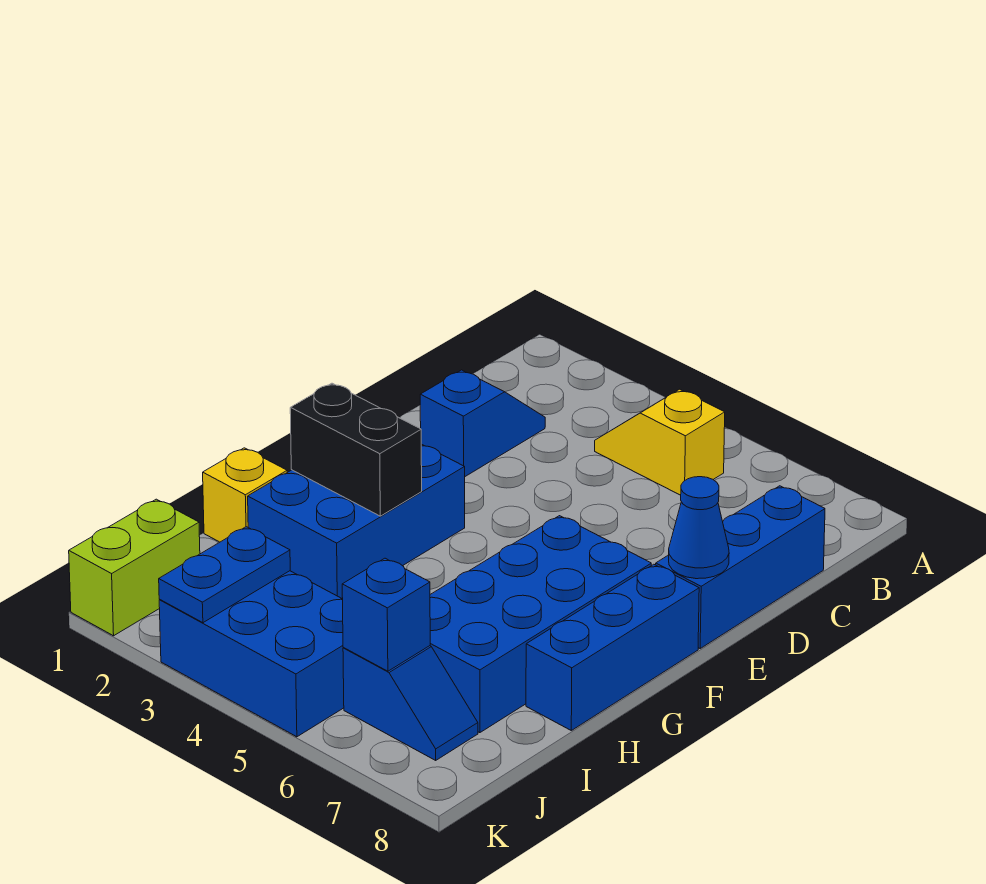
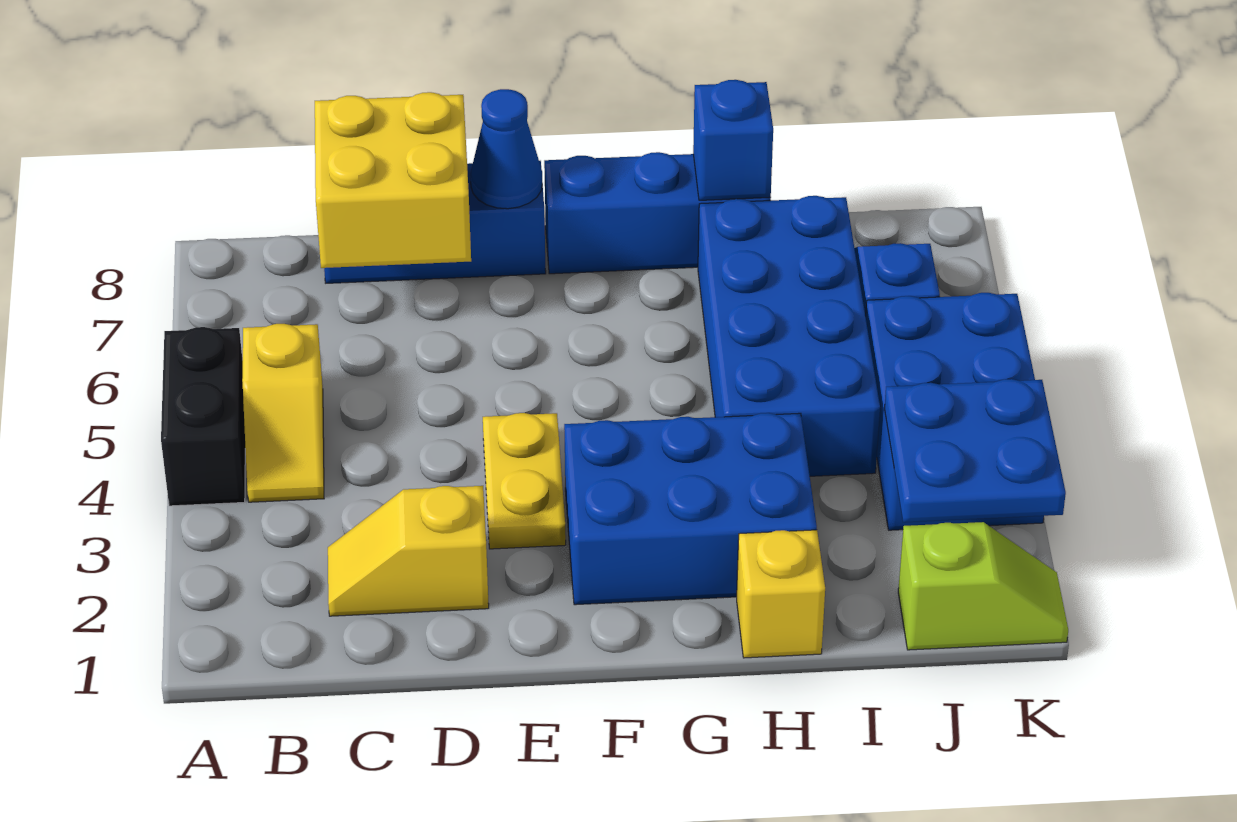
blue 1x2 slope [420,370,545,476] -> yellow 1x2 slope [328,486,489,616]
none -> yellow 2x2 brick [315,92,471,268]
none -> yellow 1x2 plate [483,413,566,549]
blue 2x4 brick [430,516,651,733] -> blue 2x4 brick turned to [698,196,880,476]
black 1x2 brick [290,383,422,516] -> black 1x2 brick moved to [161,327,245,506]
lime 1x2 brick [69,499,200,636] -> lime 1x2 slope [898,522,1068,650]
blue 1x2 plate [159,527,290,623] -> blue 2x2 plate [885,379,1066,522]
blue 1x1 brick [342,558,430,671] -> blue 1x1 brick moved to [693,80,773,200]

